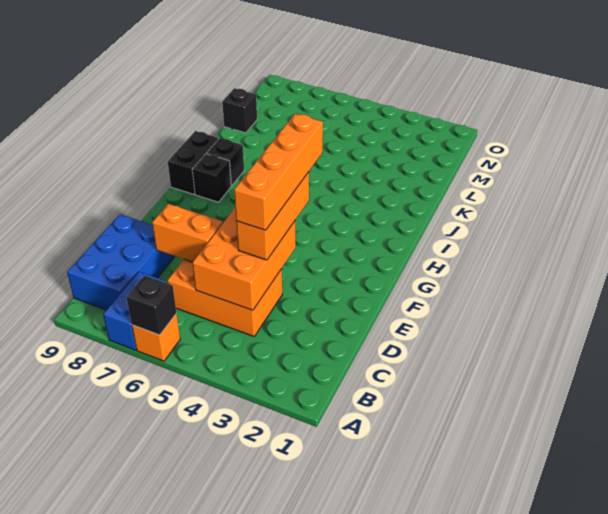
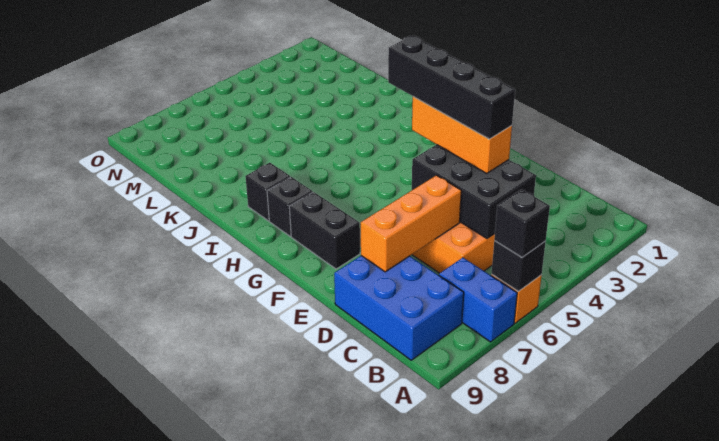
orange 2x3 brick [192,209,296,310] -> black 2x3 brick [412,145,536,239]
orange 1x4 brick [234,114,323,230] -> black 1x4 brick [388,36,515,139]
orange 1x2 brick [152,204,223,262] -> orange 1x3 brick [361,175,461,272]
black 1x2 brick [168,131,218,194] -> black 1x2 brick moved to [289,192,360,269]
black 1x1 brick [222,88,257,133] -> black 1x1 brick moved to [494,189,550,257]

